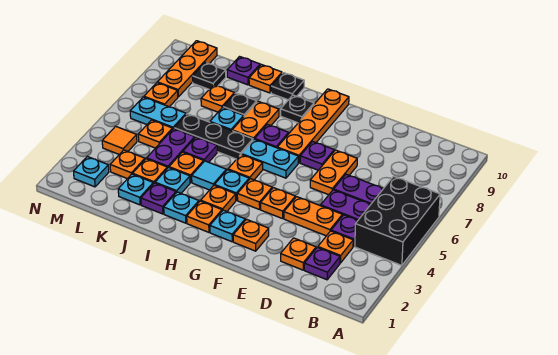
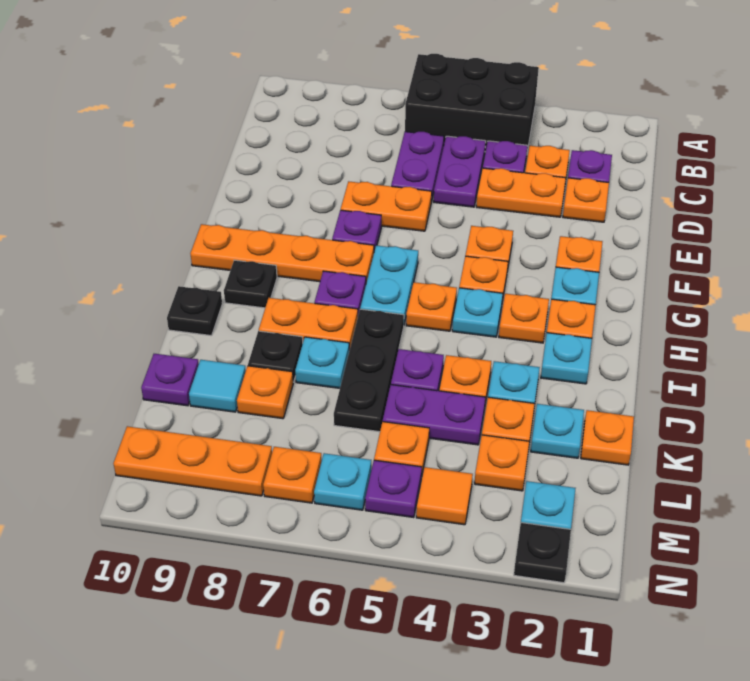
orange 1x2 plate [284,197,342,236] -> orange 1x2 plate turned to [476,168,566,217]
cyan 1x1 tile [192,161,226,190] -> cyan 1x1 tile moved to [189,360,246,412]
purple 1x1 plate [141,183,176,214] -> purple 1x1 plate moved to [365,460,422,518]
orange 1x1 plate [249,65,282,93] -> orange 1x1 plate moved to [581,410,634,465]
cyan 1x2 plate [130,97,186,128] -> cyan 1x1 plate [314,453,371,510]
black 1x1 plate [192,63,226,89] -> black 1x1 plate moved to [514,523,571,583]

